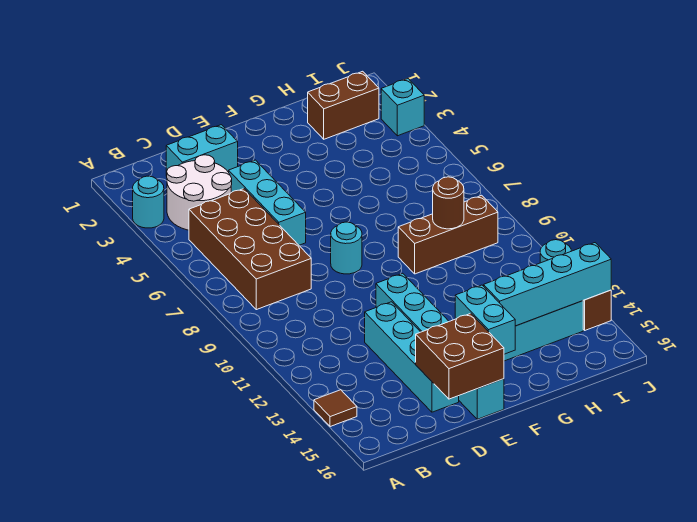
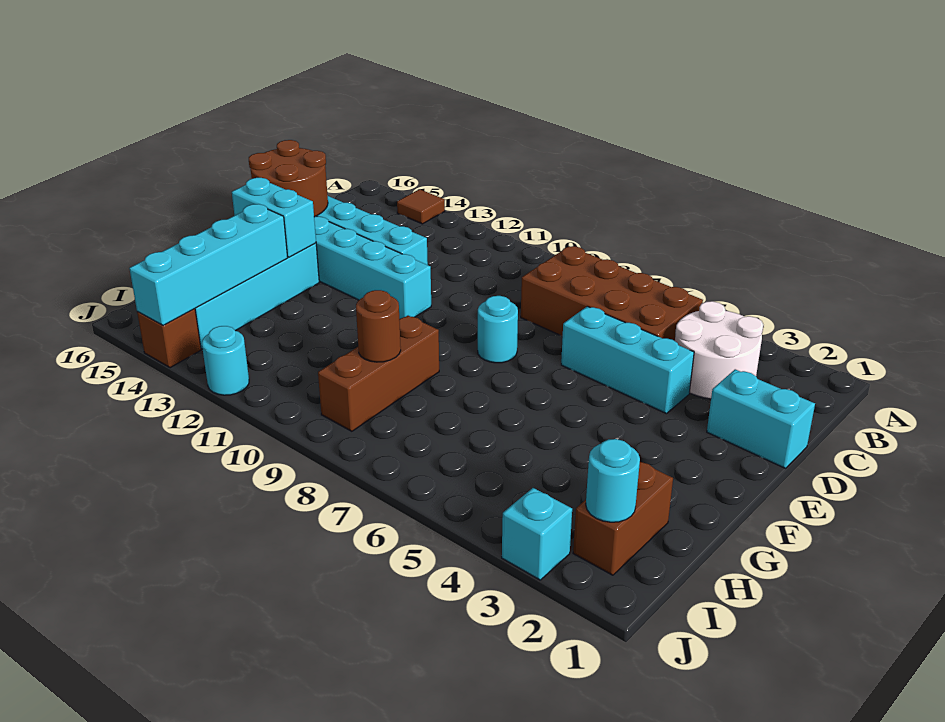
cyan 1x1 round brick [133,176,164,228] -> cyan 1x1 round brick moved to [586,439,640,522]
cyan 1x2 brick [166,125,238,176] -> cyan 1x2 brick turned to [707,369,815,468]
brown 2x2 brick [416,314,504,399] -> brown 2x2 round brick [249,140,328,217]

